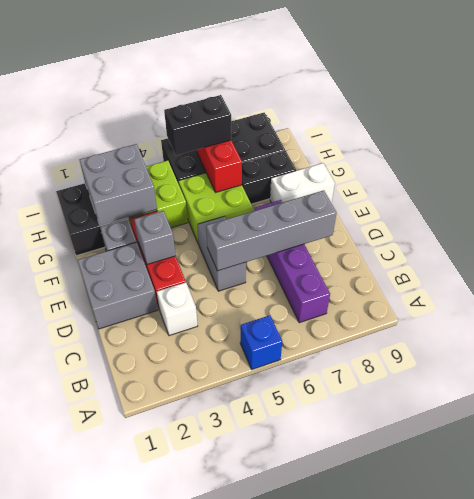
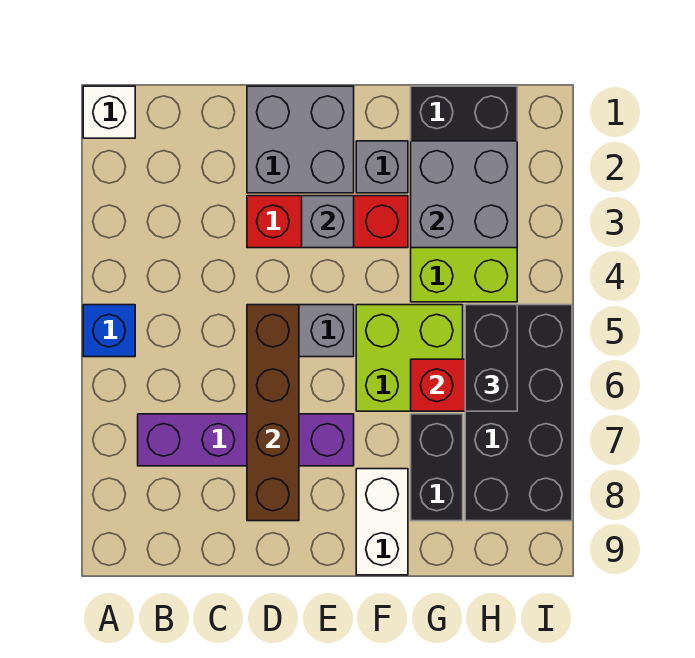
white 1x1 brick [157,282,198,336] -> white 1x1 brick moved to [83,86,135,138]
grey 1x4 brick [206,190,337,271] -> brown 1x4 brick [247,305,299,521]

